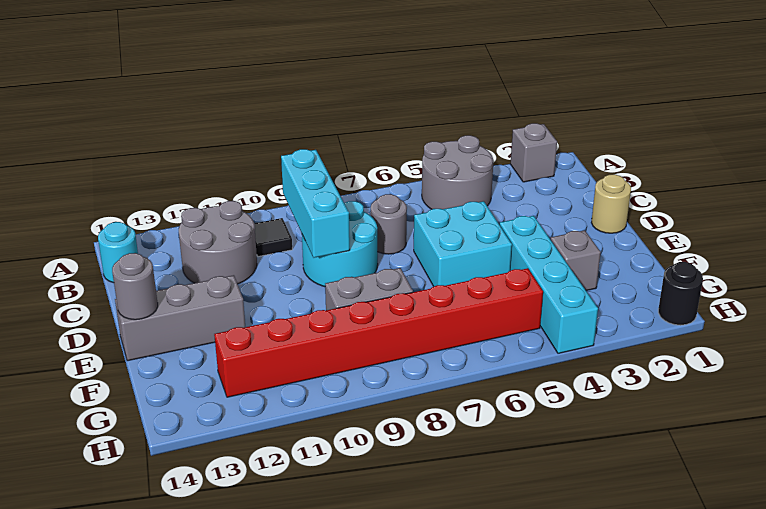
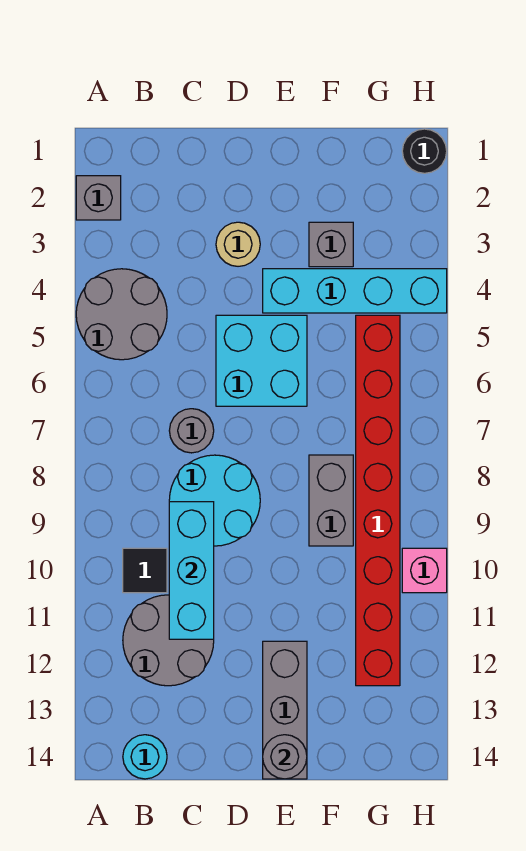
cyan 1x3 brick [281,149,350,258] -> cyan 1x3 brick turned to [169,502,214,639]
tan 1x1 round brick [591,174,631,233] -> tan 1x1 round brick moved to [216,222,260,266]
none -> pink 1x1 brick [402,548,447,593]

